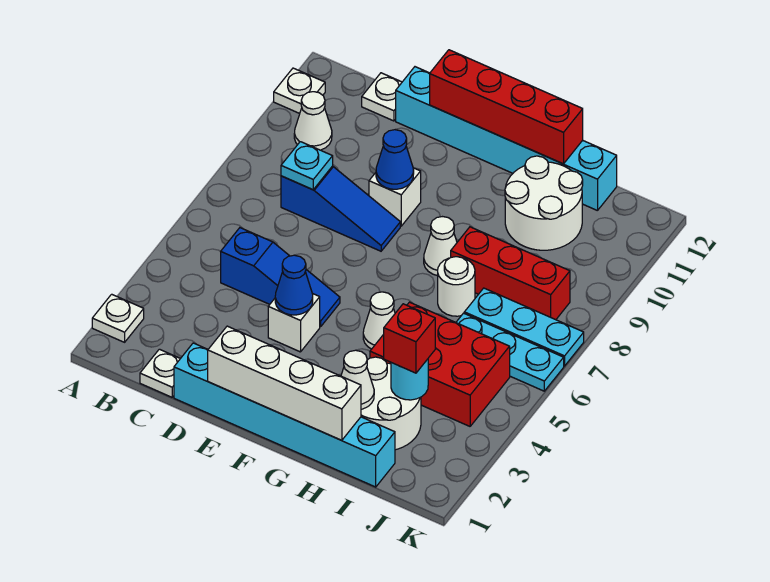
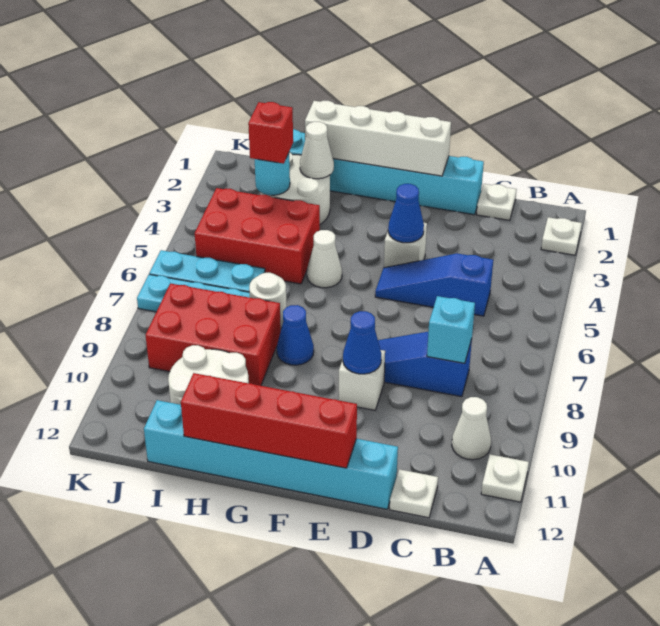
cyan 1x1 plate [281,142,333,190] -> cyan 1x1 brick [427,296,475,363]
white 1x1 cone [424,217,457,276] -> blue 1x1 cone [277,305,314,365]
red 1x3 brick [451,227,570,320] -> red 2x3 brick [146,283,281,386]

